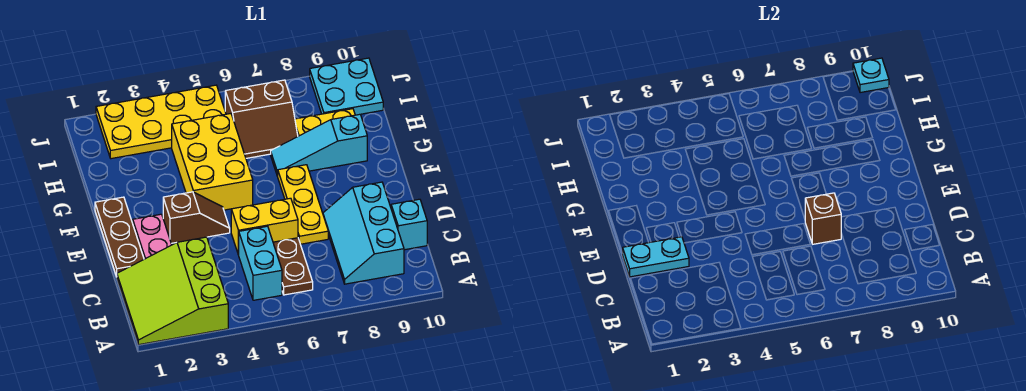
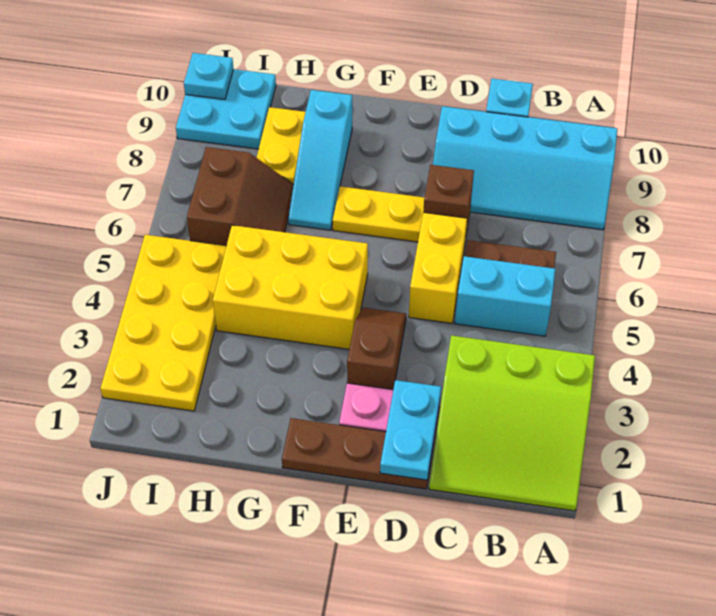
cyan 2x3 slope [323,182,404,284] -> cyan 2x4 slope [433,106,617,230]

